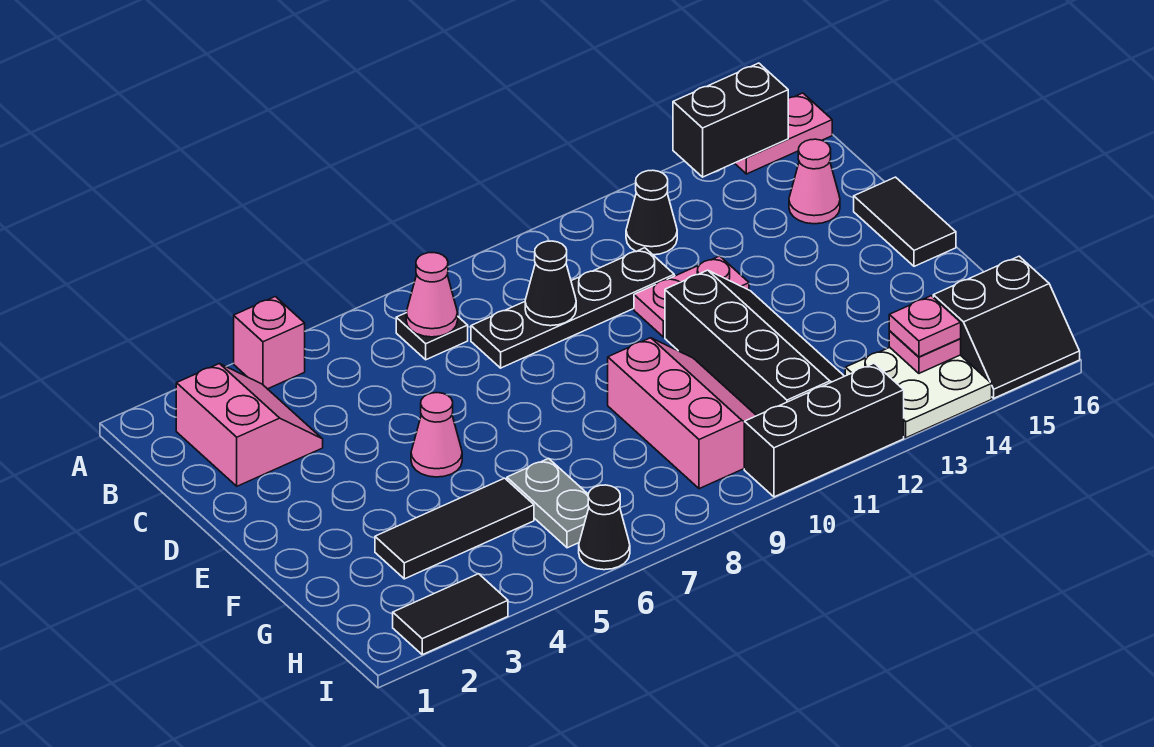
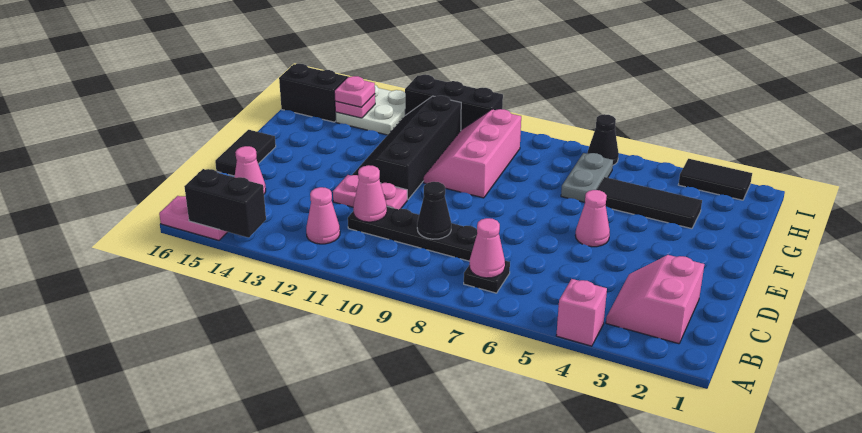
black 1x1 cone [626,170,677,255] -> pink 1x1 cone [306,187,340,244]
none -> pink 1x1 cone [353,165,387,222]

